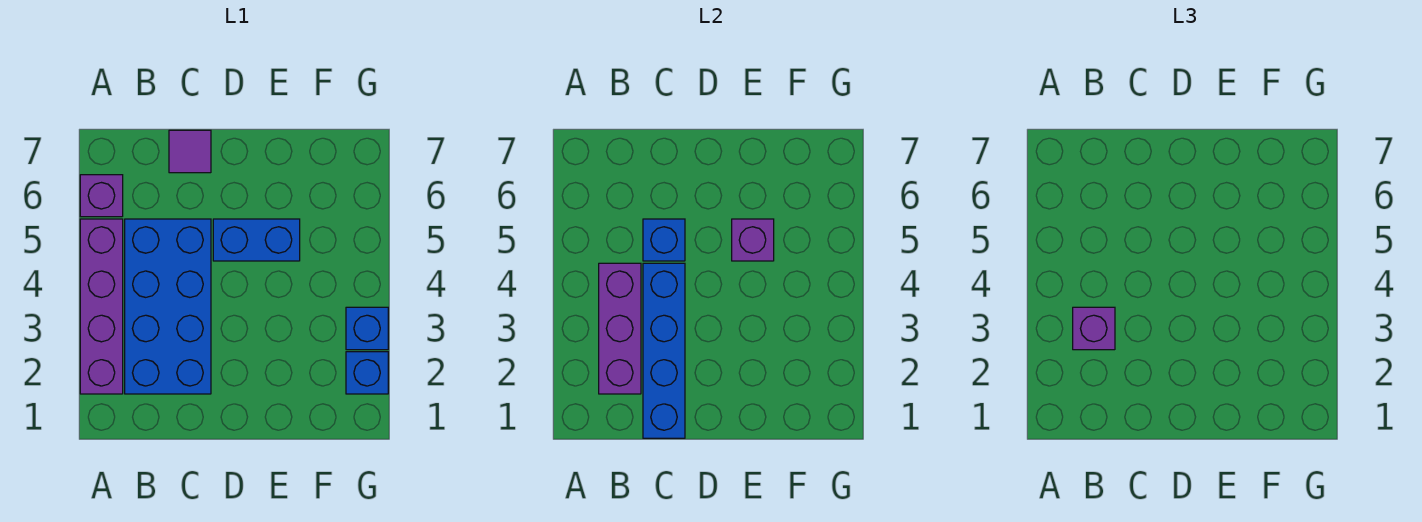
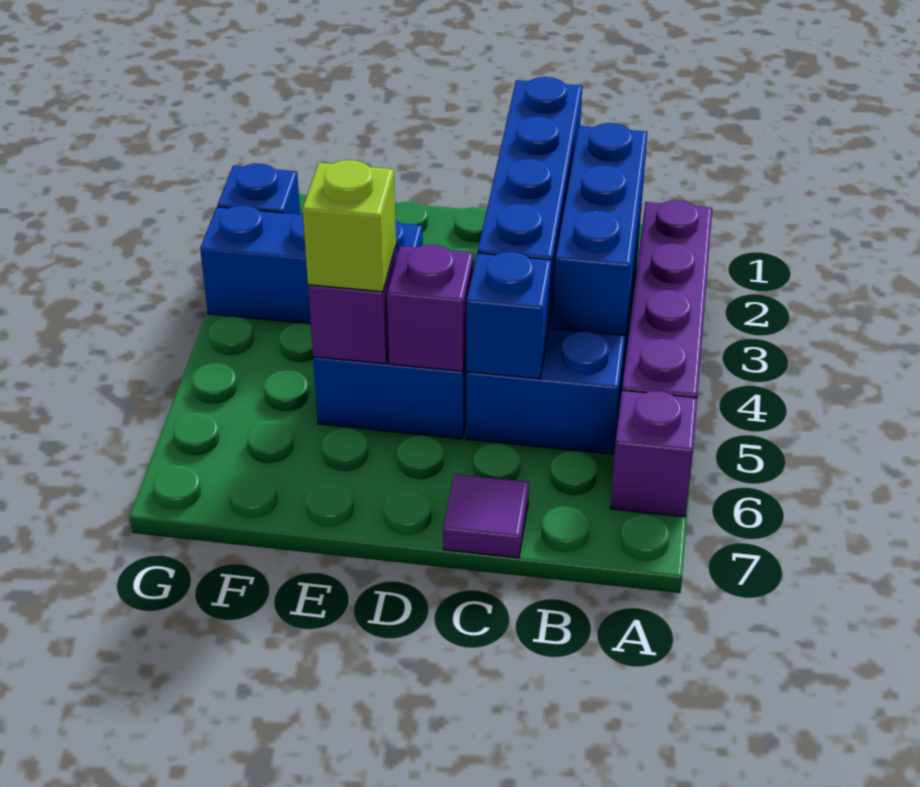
purple 1x3 brick [599,263,641,394] -> blue 1x3 brick [553,123,647,336]
purple 1x1 brick [1073,307,1115,350] -> purple 1x1 brick moved to [387,245,473,371]
none -> lime 1x1 brick [303,160,396,292]
blue 1x1 brick [346,307,388,350] -> blue 1x3 brick [200,205,423,324]

